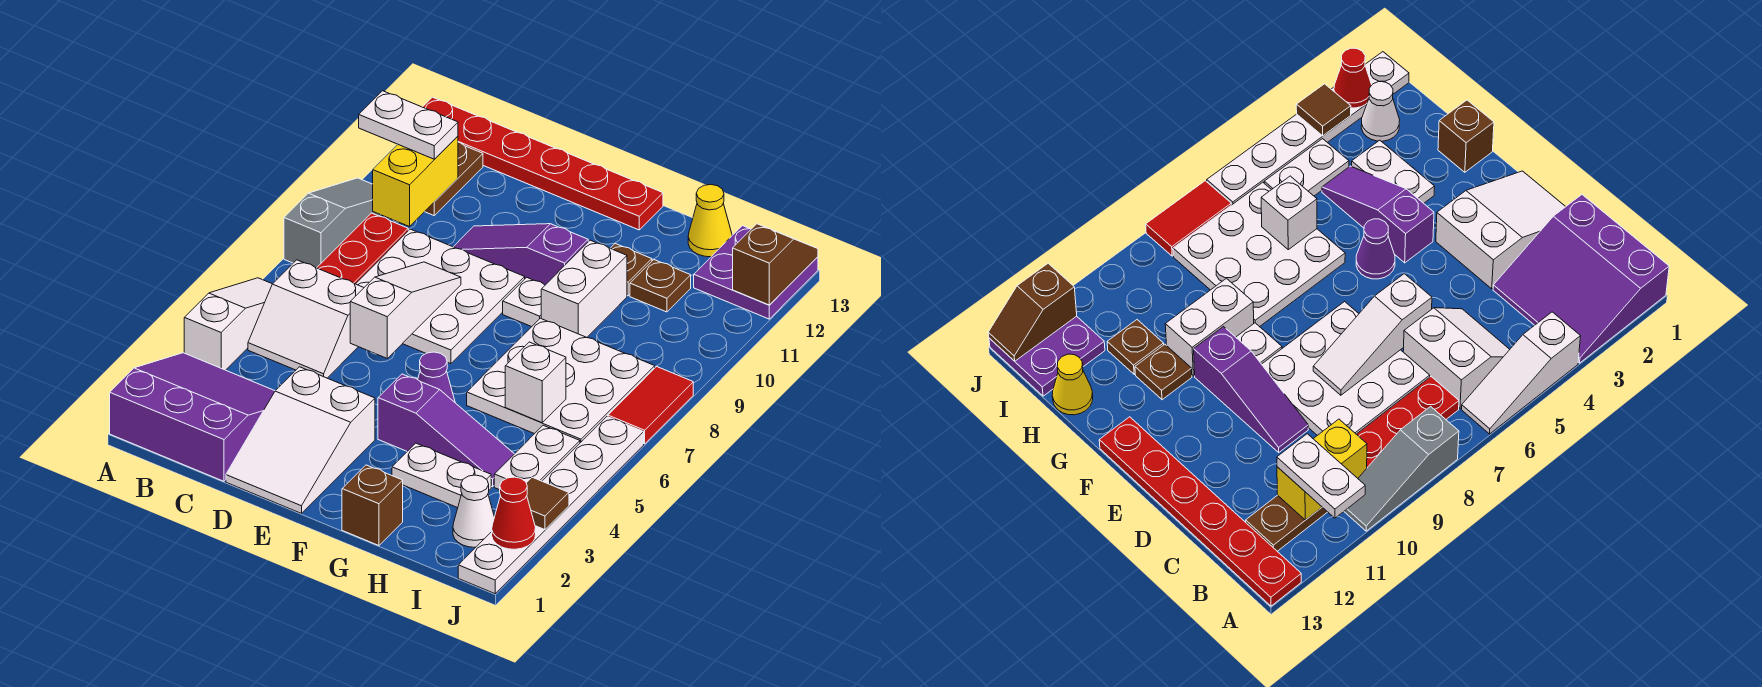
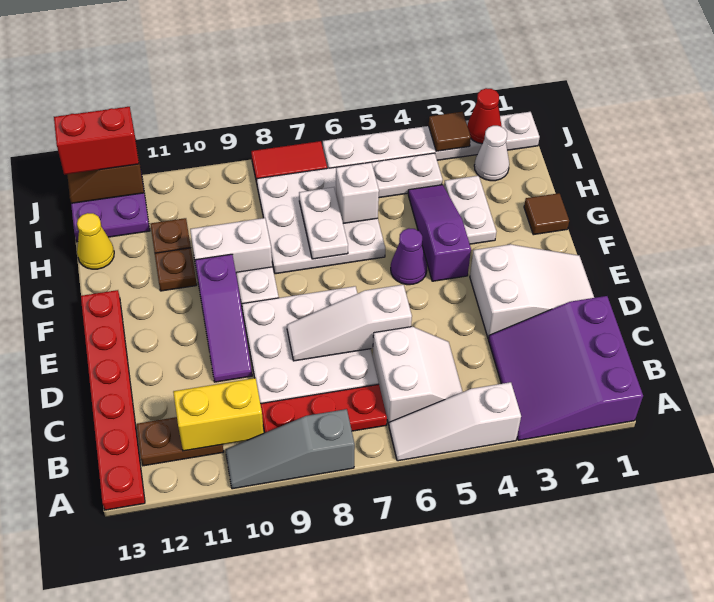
white 1x2 plate [359,91,458,159] -> white 1x2 plate moved to [299,187,348,259]
brown 1x1 brick [342,465,403,546] -> brown 1x1 tile [524,193,569,235]
none -> red 1x2 brick [54,107,139,175]

